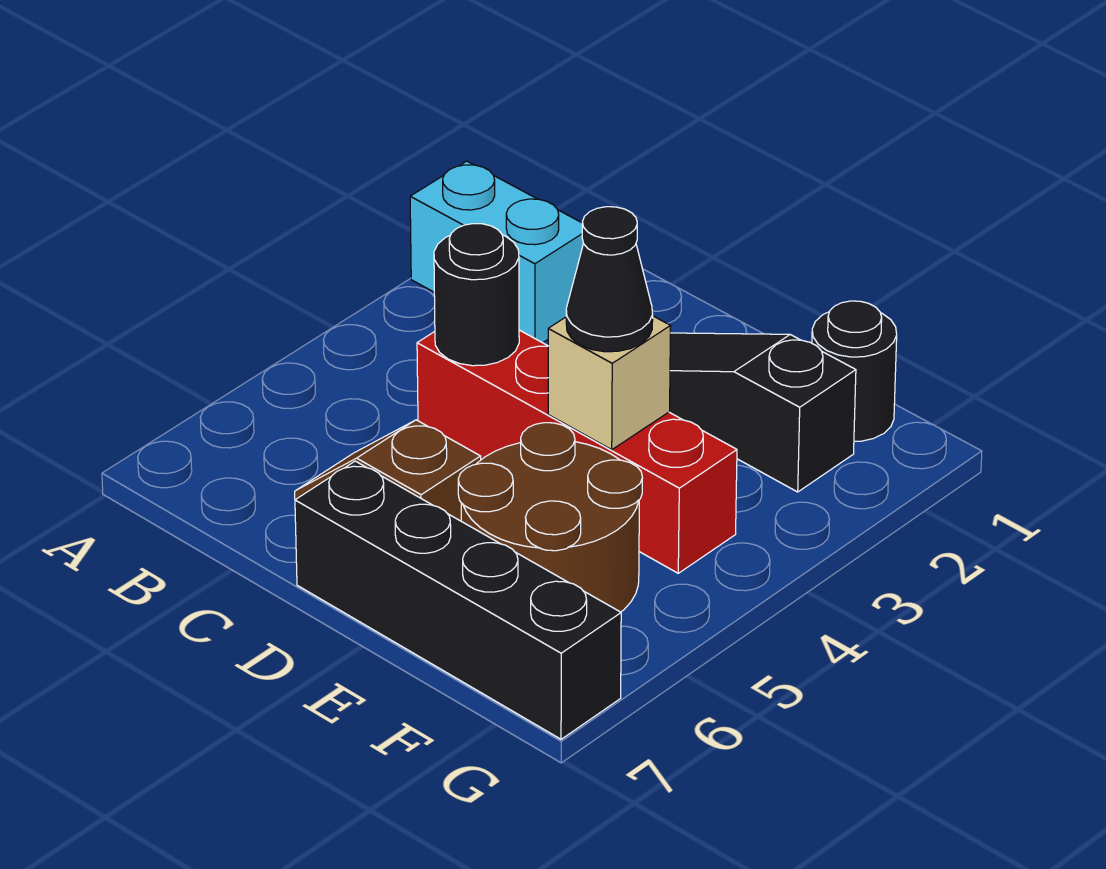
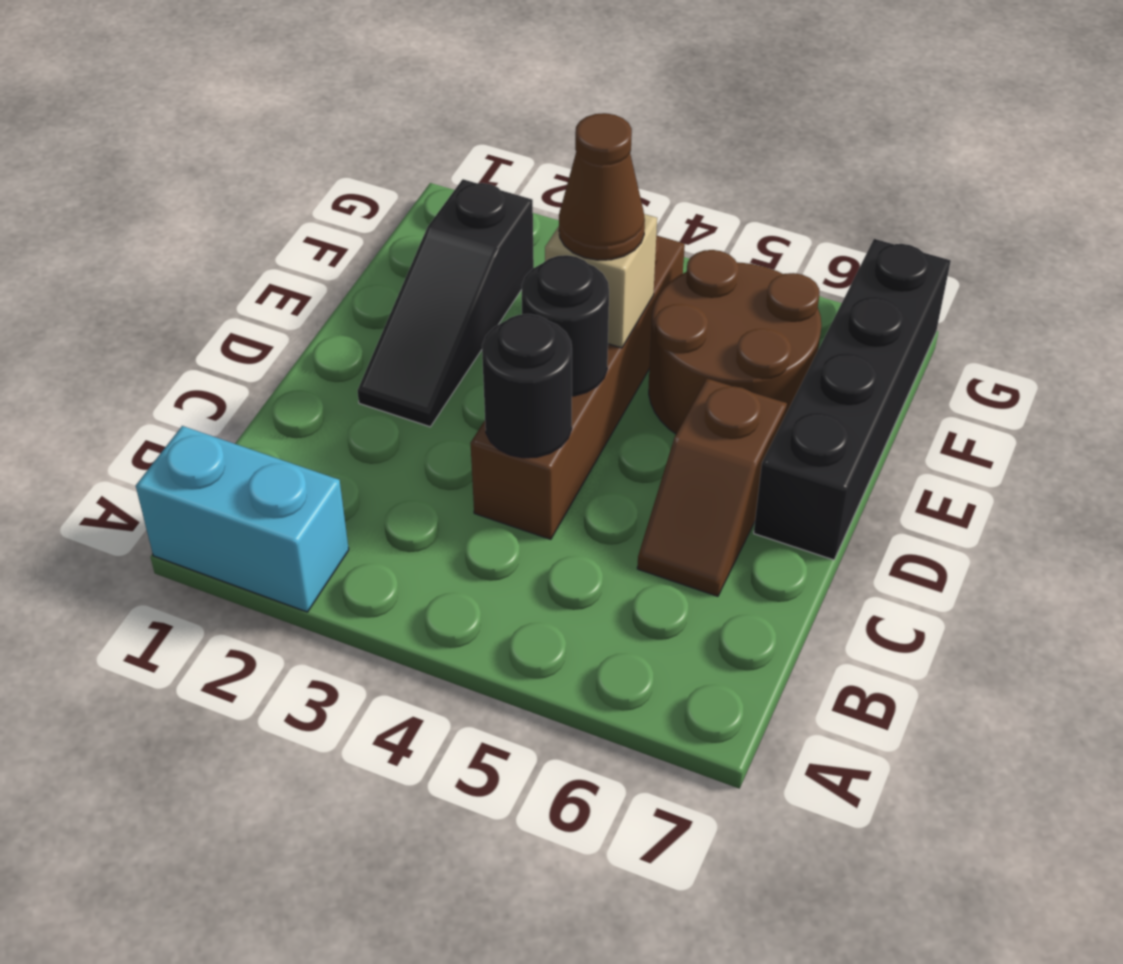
cyan 1x2 brick [410,161,583,343] -> cyan 1x2 brick turned to [136,426,349,612]
red 1x4 brick [417,330,737,573] -> brown 1x4 brick [470,235,685,539]
black 1x1 cone [566,207,653,352] -> brown 1x1 cone [559,113,645,260]
black 1x1 round brick [812,301,897,441] -> black 1x1 round brick moved to [522,255,609,396]

